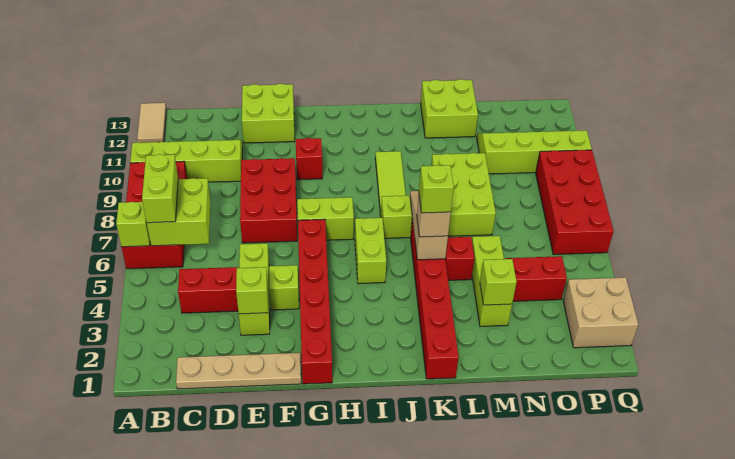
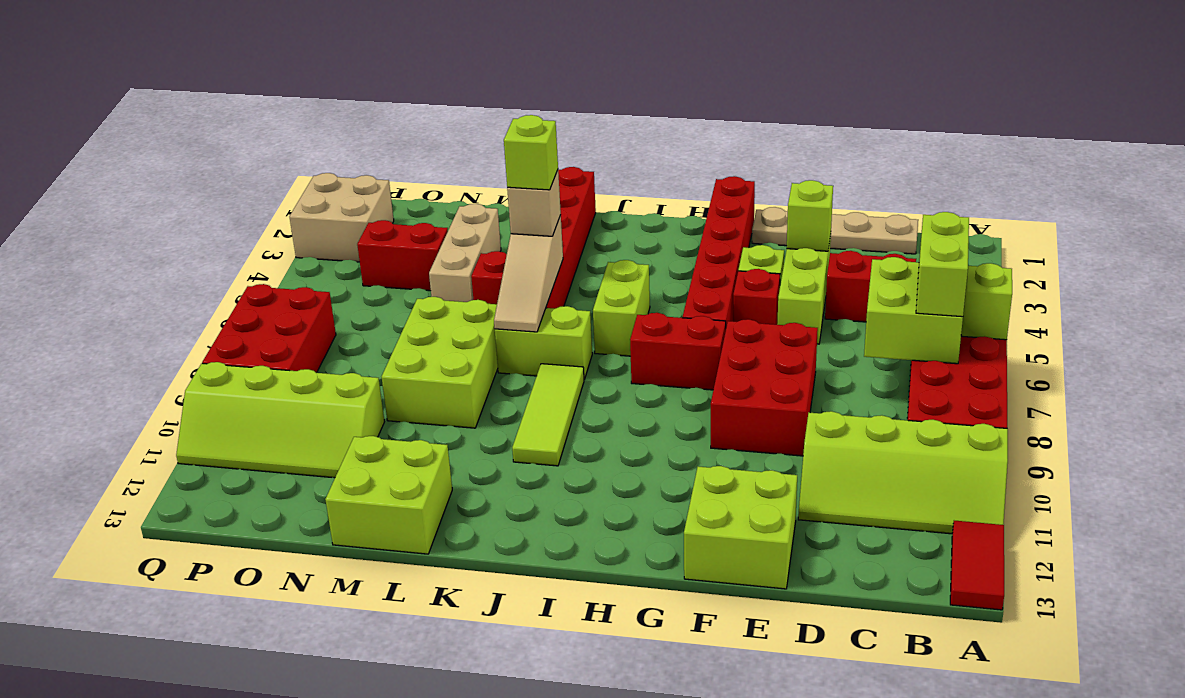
tan 1x2 tile [137,103,166,143] -> red 1x2 tile [950,521,1004,610]
lime 1x2 brick [297,197,354,240] -> red 1x2 brick [630,313,726,390]
red 1x1 brick [296,138,322,180] -> red 1x1 brick moved to [733,269,780,325]
lime 1x3 brick [472,236,512,326] -> tan 1x3 brick [429,204,501,302]
lime 1x1 brick [480,259,517,305] -> none
red 2x4 brick [536,150,614,255] -> red 2x3 brick [202,284,336,373]

